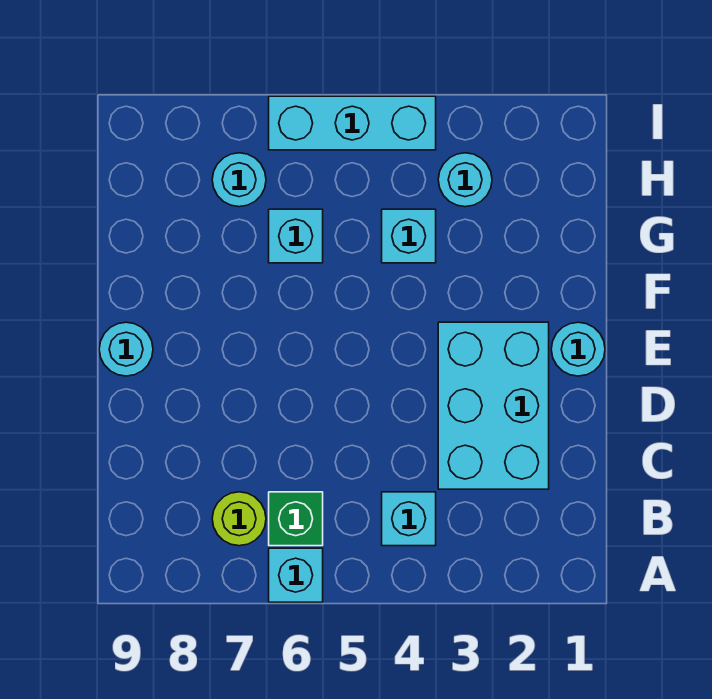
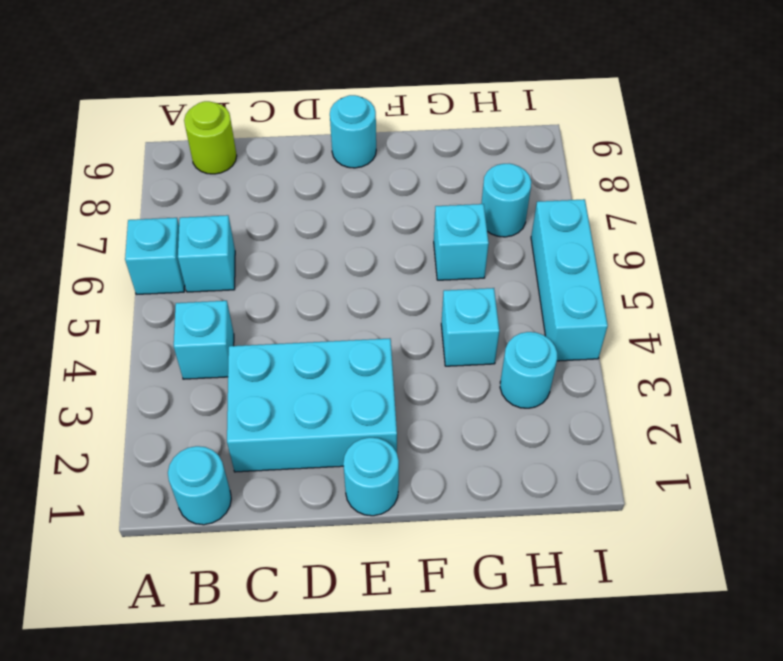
none -> cyan 1x1 round brick [168,446,231,525]
green 1x1 brick [269,492,323,546] -> cyan 1x1 brick [178,215,235,292]
lime 1x1 round brick [212,492,266,546] -> lime 1x1 round brick moved to [184,101,237,174]

